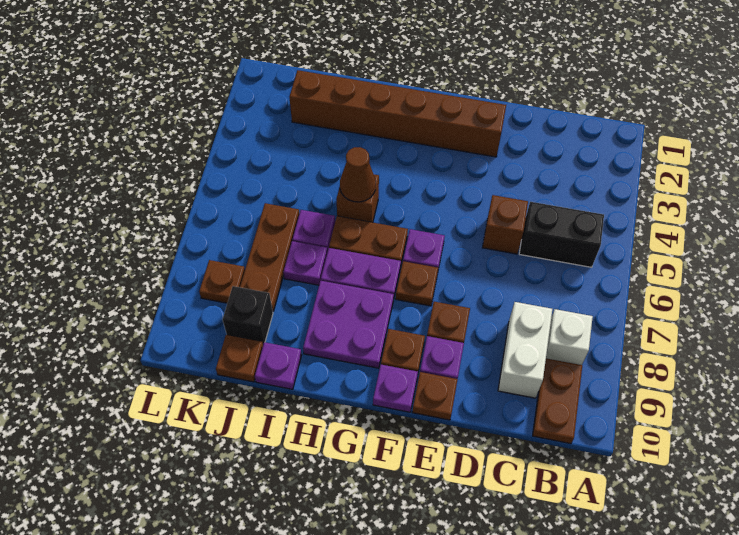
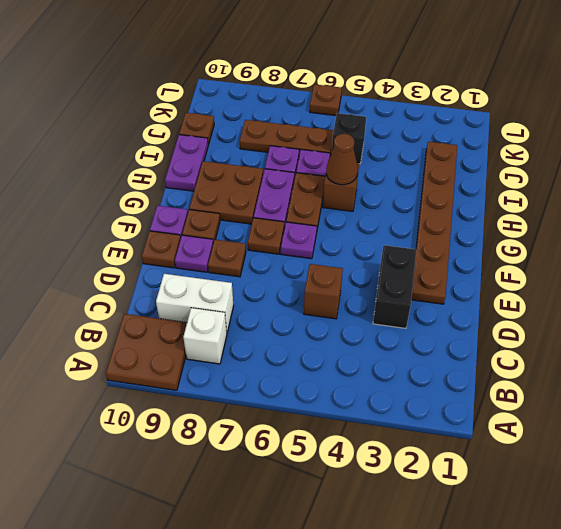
black 1x2 brick [519,202,604,267] -> black 1x2 brick moved to [373,245,417,328]
brown 1x2 plate [533,358,582,444] -> brown 2x2 plate [106,314,187,390]
brown 1x6 brick [289,70,506,157] -> brown 1x6 plate [411,142,457,304]
purple 2x2 plate [303,281,394,368] -> brown 2x2 plate [189,161,263,224]
purple 1x1 plate [255,342,302,389] -> purple 1x2 plate [165,135,208,191]
black 1x1 brick [223,286,273,344] -> black 1x1 brick moved to [332,113,366,164]
brown 1x1 plate [199,260,245,303] -> brown 1x1 plate moved to [310,84,342,116]

